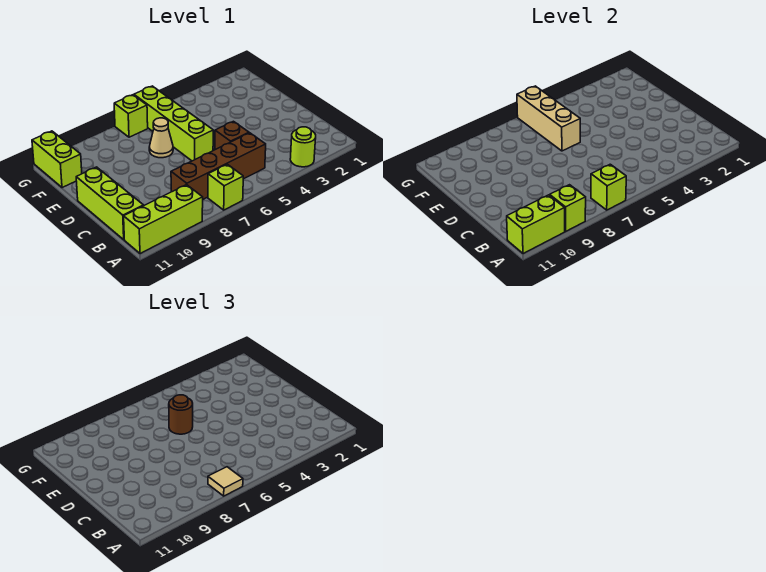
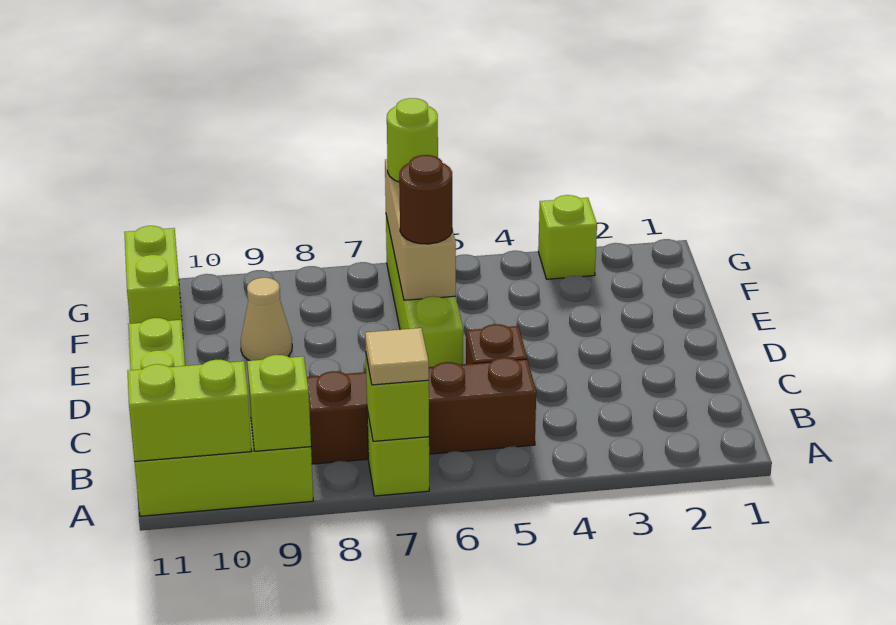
lime 1x1 round brick [290,127,316,167] -> lime 1x1 round brick moved to [387,98,438,182]
tan 1x1 cone [149,118,173,158] -> tan 1x1 cone moved to [241,278,292,361]
lime 1x1 brick [114,95,148,137] -> lime 1x1 brick moved to [538,195,597,279]

